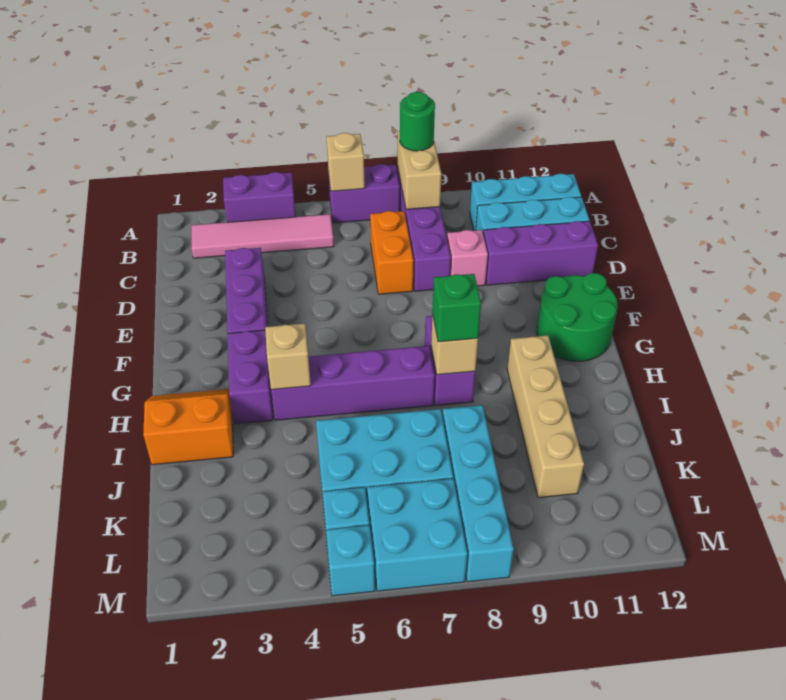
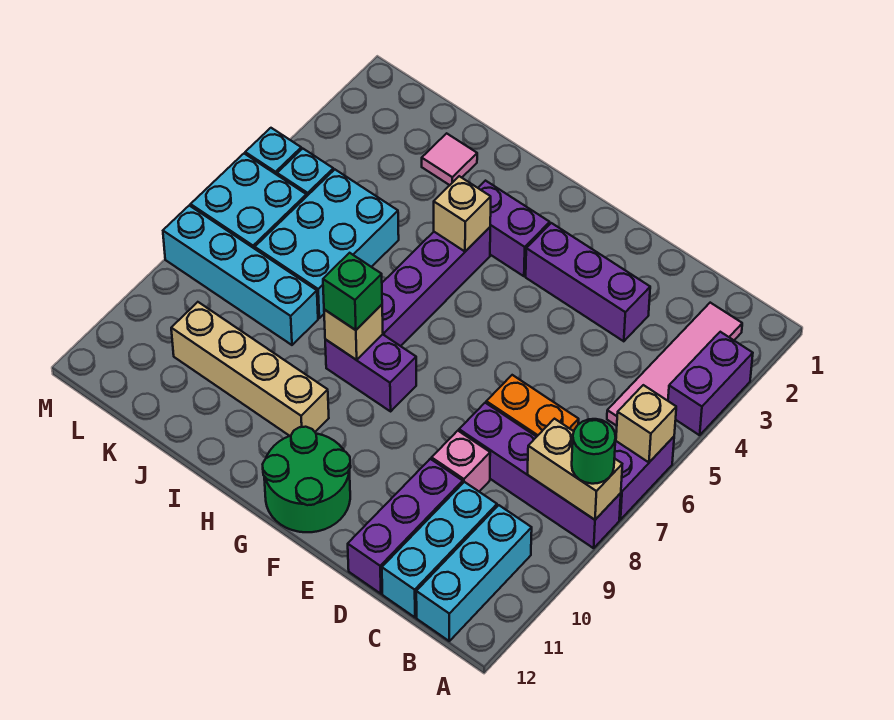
orange 2x2 slope [143,389,233,465] -> none
none -> pink 1x1 tile [422,133,477,185]

